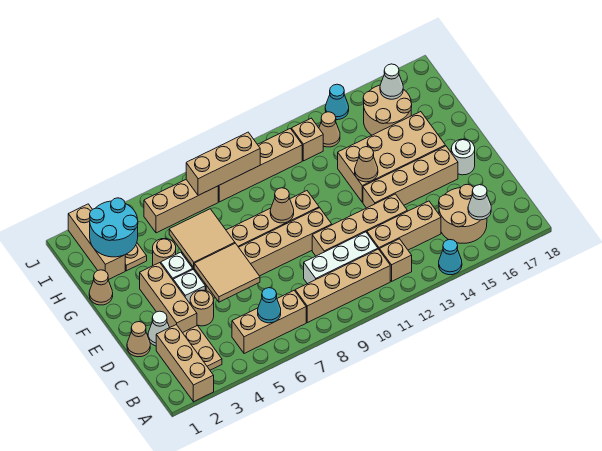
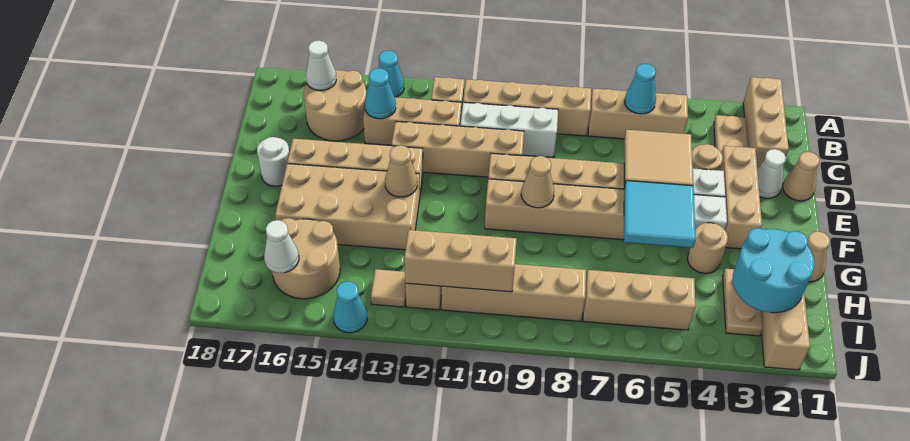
none -> cyan 1x1 cone [365,68,396,119]
tan 2x2 tile [169,209,235,268] -> cyan 2x2 tile [624,181,696,248]
tan 1x3 brick [186,132,260,195] -> tan 1x3 brick moved to [404,230,517,292]
tan 1x1 cone [319,112,340,147] -> tan 1x1 tile [371,269,406,307]

